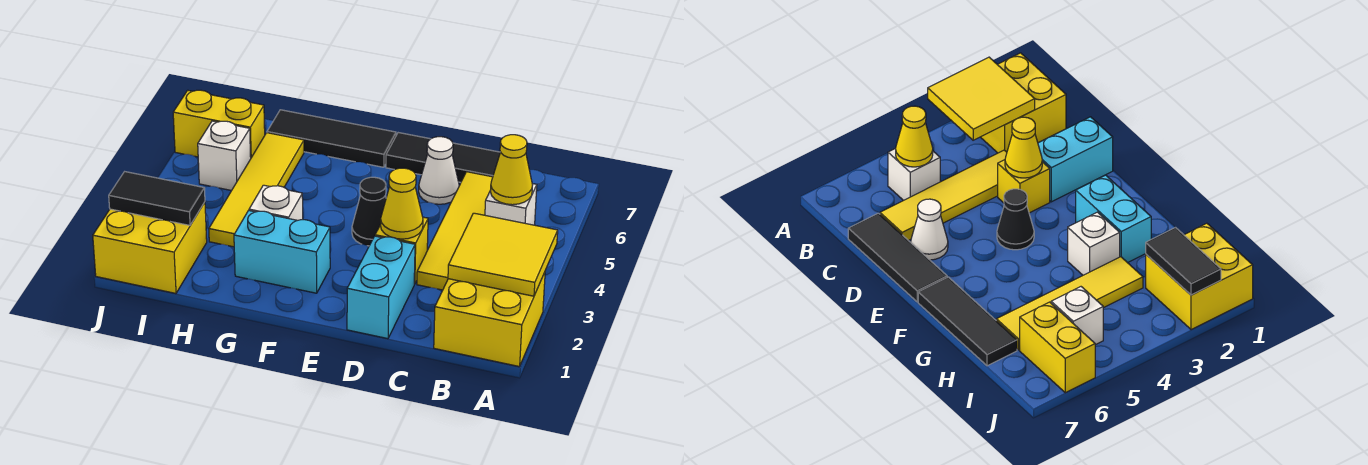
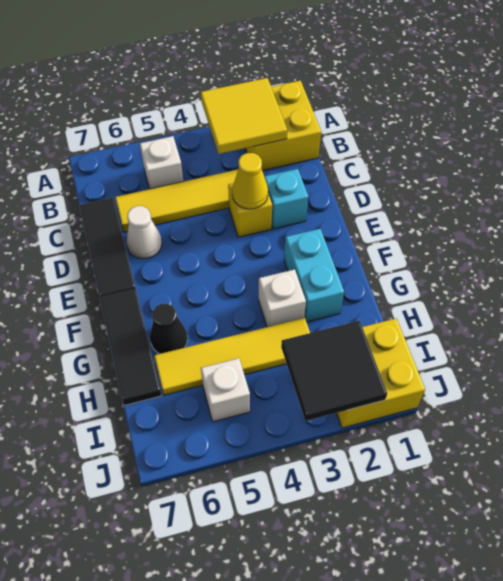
yellow 1x1 cone [490,135,532,205] -> none
cyan 1x2 brick [347,236,415,339] -> cyan 1x1 brick [264,169,308,229]
black 1x1 cone [352,177,386,246] -> black 1x1 cone moved to [150,304,187,354]
black 1x2 tile [109,172,205,225] -> black 2x2 tile [281,321,387,421]
yellow 1x2 brick [173,90,265,157] -> none

